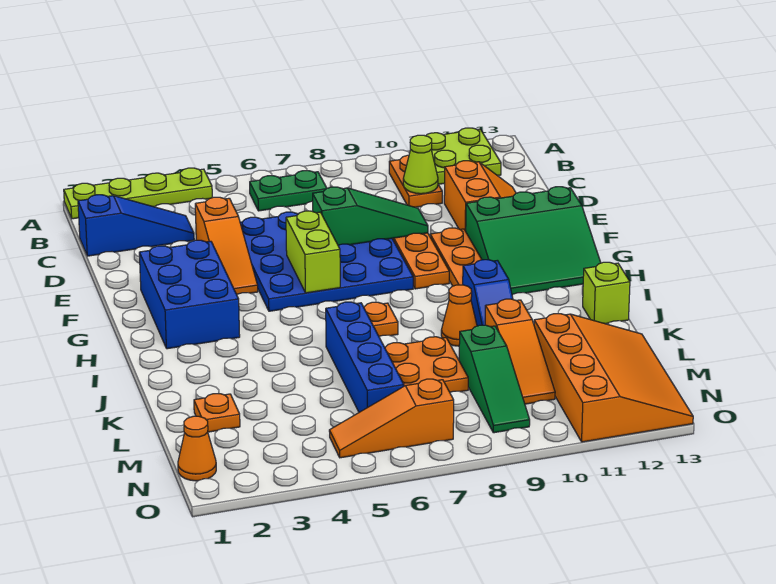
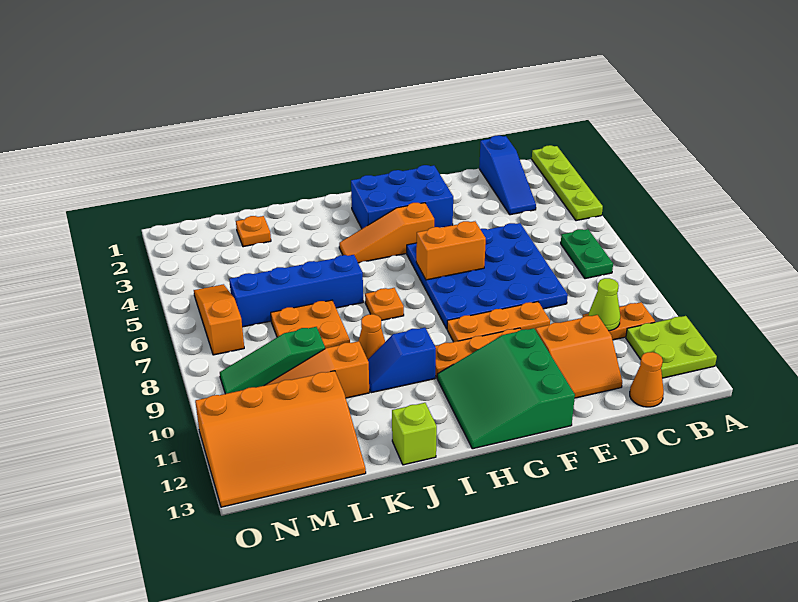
orange 1x3 slope [195,197,258,294] -> orange 1x3 slope moved to [339,203,434,263]
green 1x3 slope [313,187,428,245] -> none
lime 1x2 brick [286,211,340,293] -> orange 1x2 brick [416,221,486,280]
orange 1x1 cone [178,416,216,481] -> orange 1x1 cone moved to [630,352,664,407]

